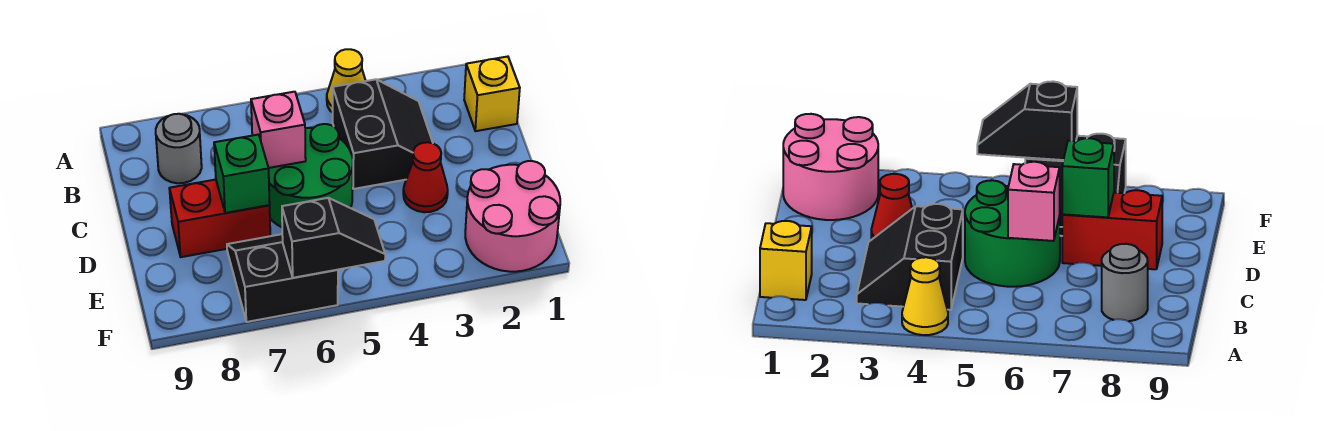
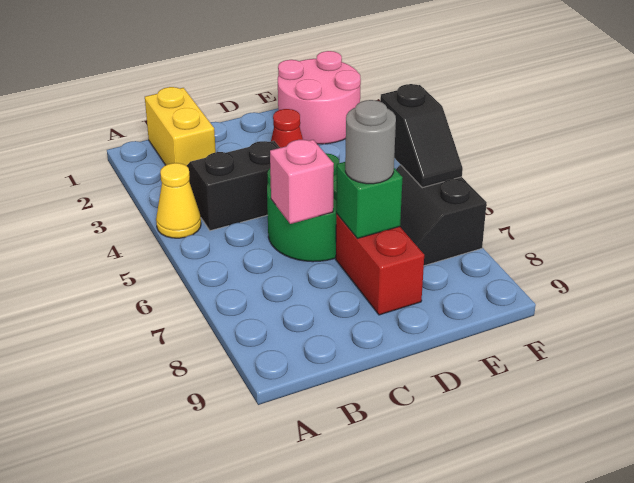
yellow 1x1 brick [464,57,520,131] -> yellow 1x2 brick [145,87,216,166]
grey 1x1 round brick [156,114,202,183] -> grey 1x1 round brick moved to [345,100,396,184]
black 1x2 slope [282,198,385,278] -> black 1x2 slope turned to [380,84,463,188]

